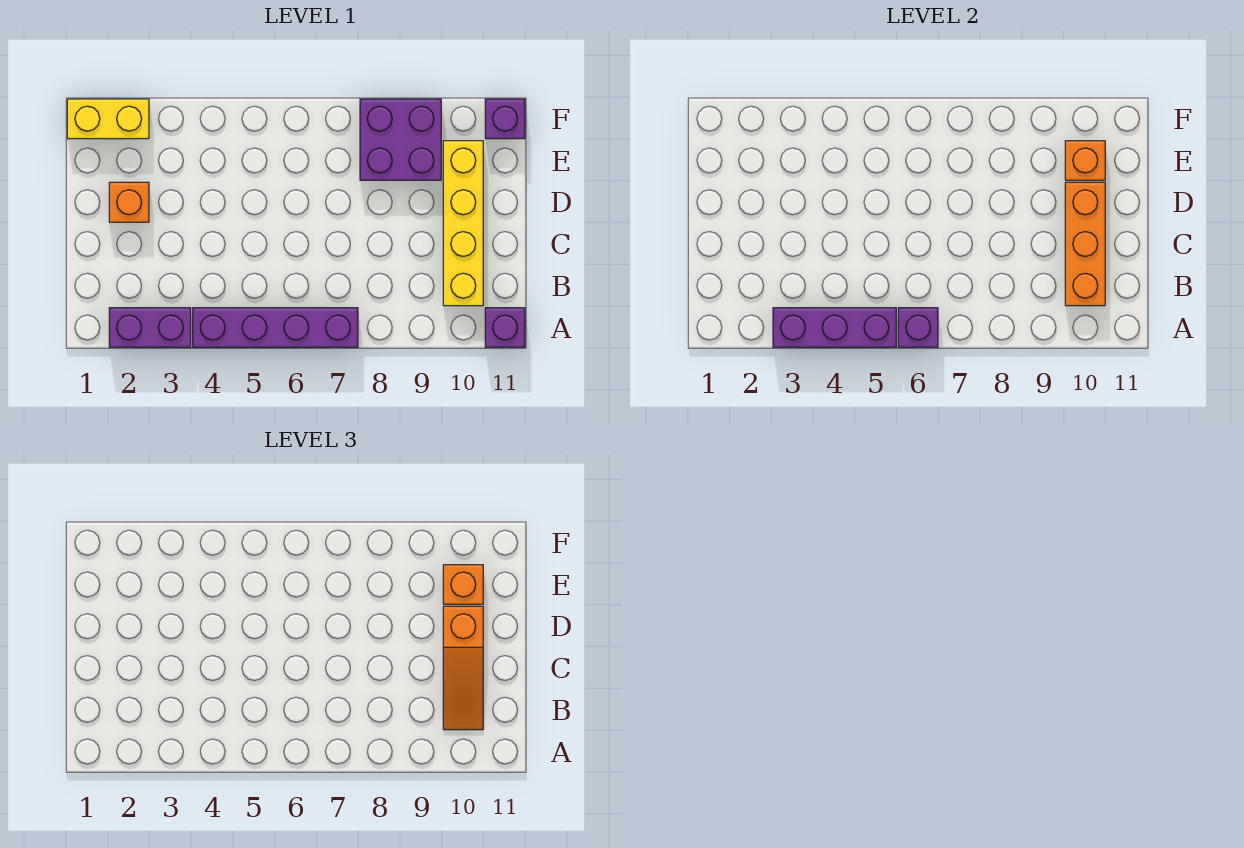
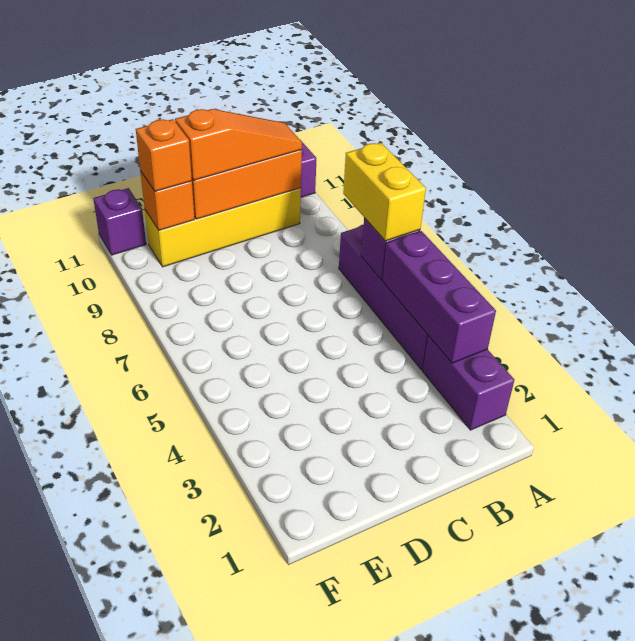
orange 1x1 brick [109,182,149,222] -> none
purple 2x2 brick [360,99,441,180] -> none
yellow 1x2 brick [67,99,149,139] -> yellow 1x2 brick moved to [343,143,426,241]

